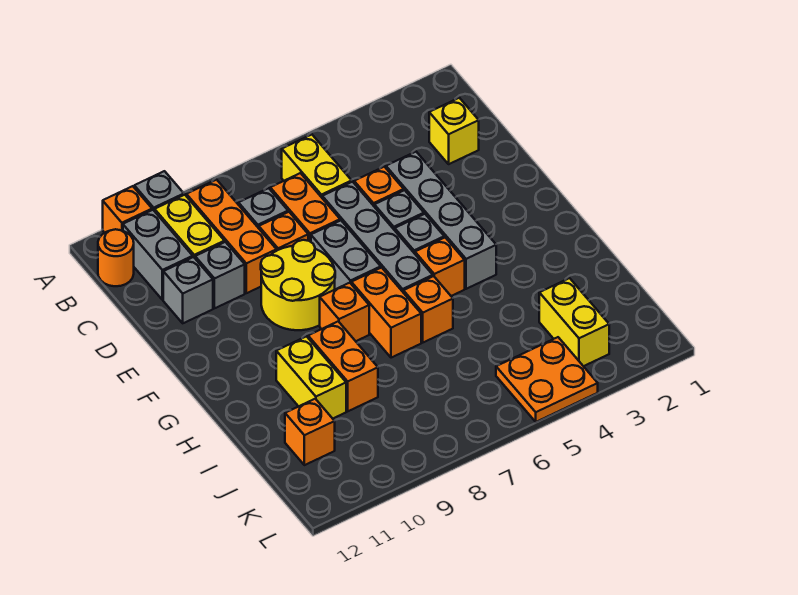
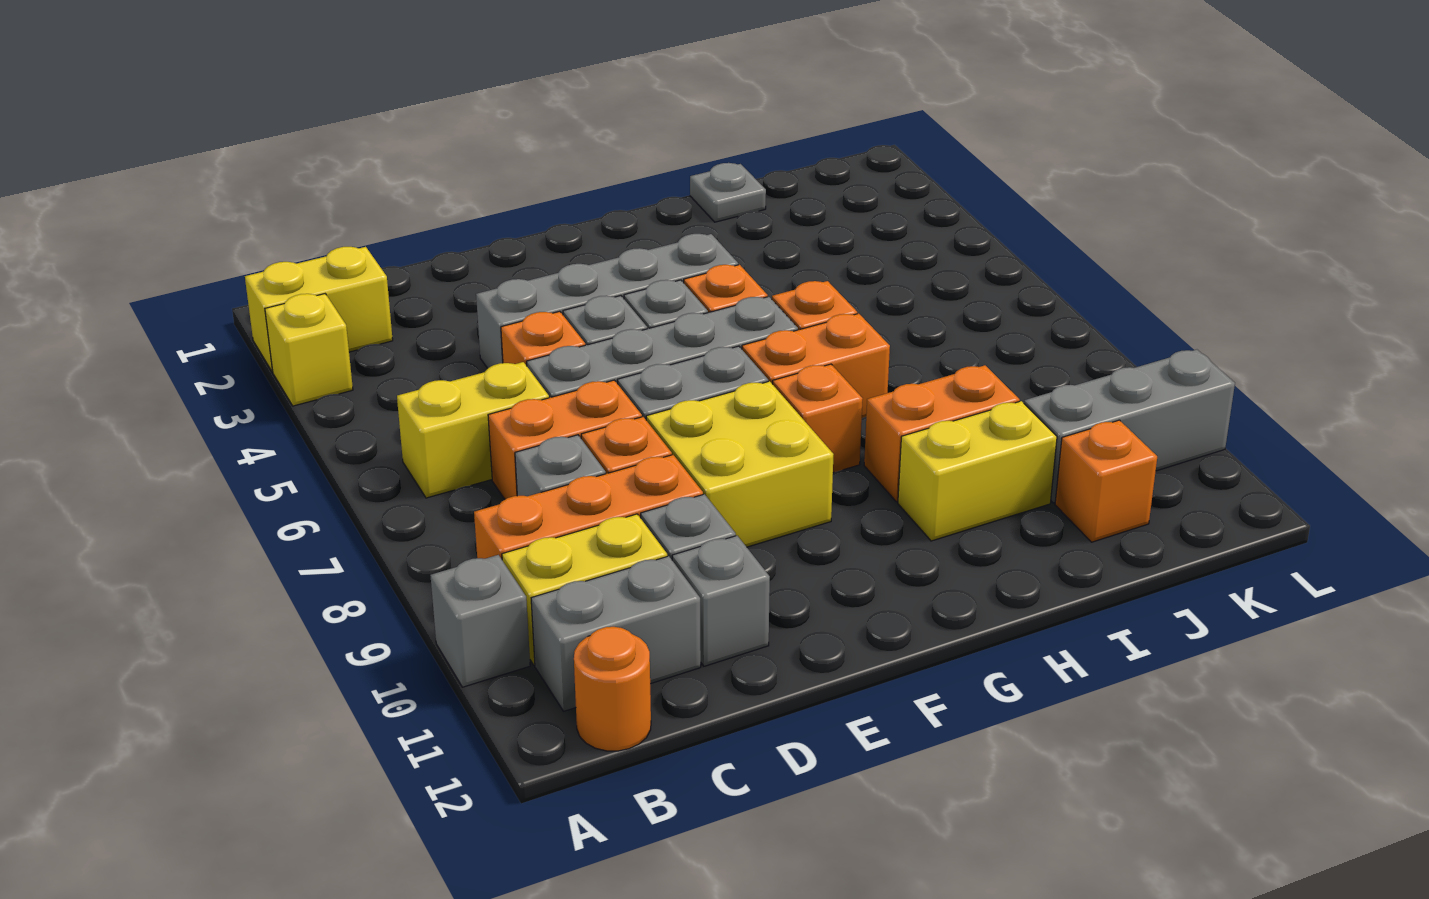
orange 1x1 brick [103,186,152,233] -> none
yellow 1x1 brick [429,98,479,164] -> yellow 1x1 brick moved to [265,294,353,406]
yellow 2x2 round brick [261,240,335,330] -> yellow 2x2 brick [646,381,834,547]
none -> grey 1x1 plate [690,163,766,222]
yellow 1x2 brick [539,278,609,366] -> yellow 1x2 brick moved to [245,247,393,372]
none -> grey 1x3 brick [1024,350,1235,503]
orange 2x2 plate [496,337,598,422] -> none

